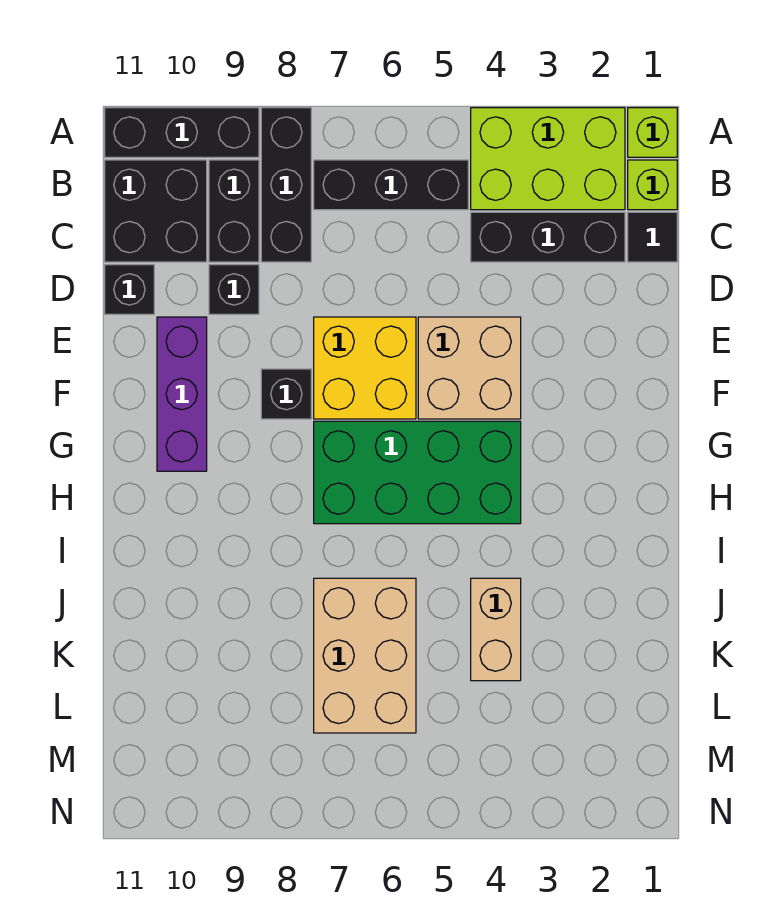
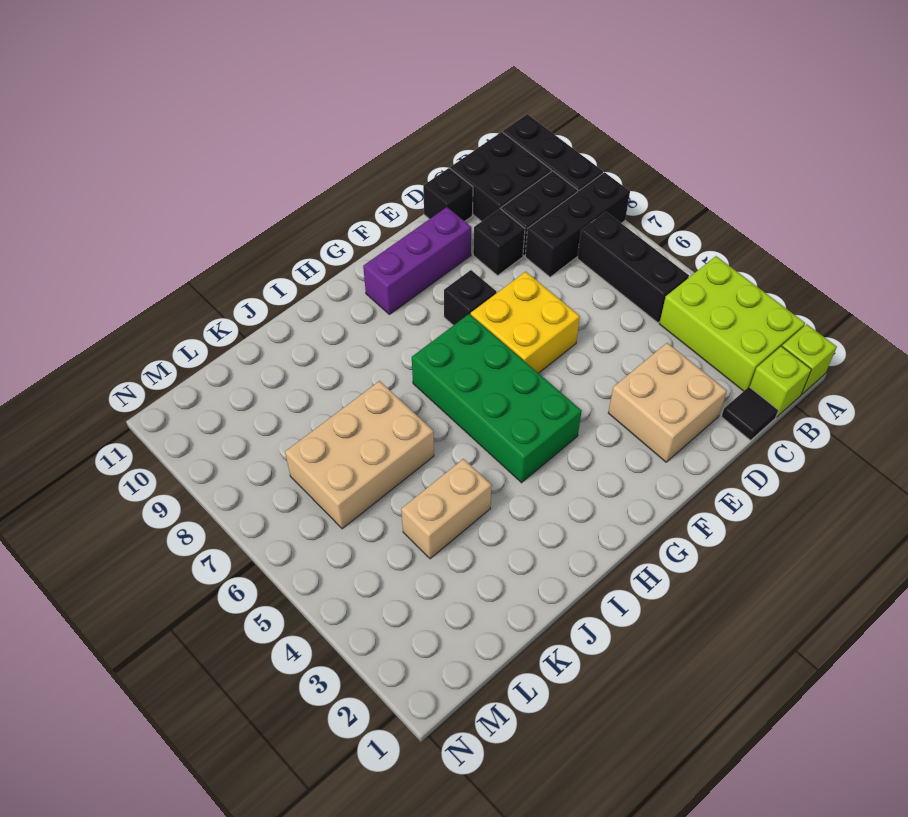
black 1x3 brick [471,212,625,262] -> none
tan 2x2 brick [418,317,521,419] -> tan 2x2 brick moved to [608,343,727,462]

